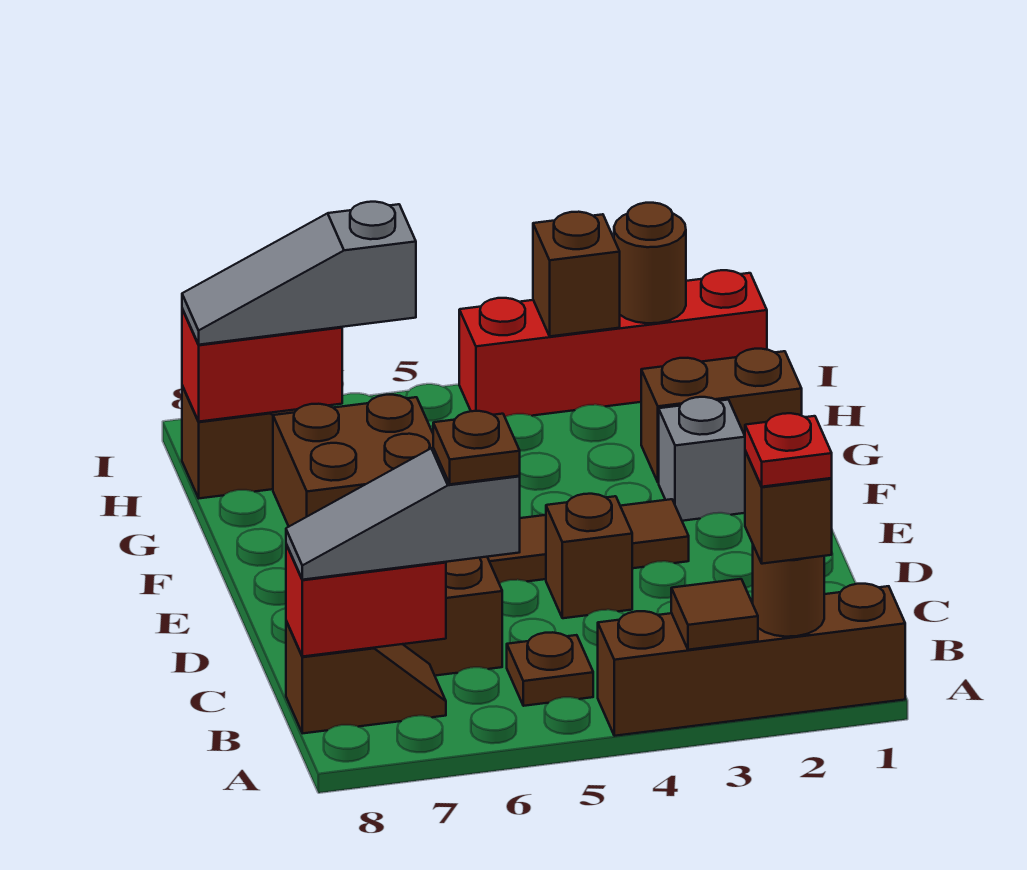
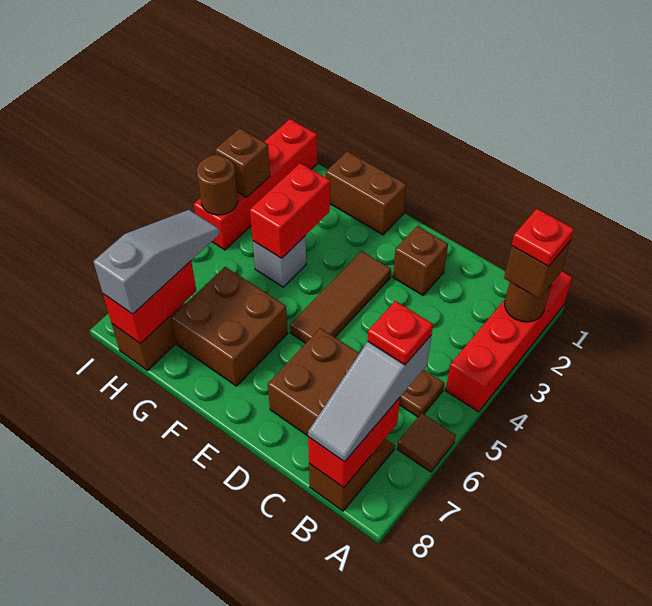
brown 1x4 brick [598,584,905,736] -> red 1x4 brick [446,271,572,412]
brown 1x1 tile [671,579,758,650] -> brown 1x1 tile moved to [397,413,456,472]
brown 1x1 plate [433,411,520,484] -> red 1x1 plate [368,301,433,365]
brown 1x1 brick [546,494,632,618] -> brown 1x1 brick moved to [393,226,448,295]
grey 1x1 brick [659,397,745,521] -> grey 1x1 brick moved to [253,236,306,287]
brown 1x2 brick [641,349,802,482] -> brown 1x2 brick turned to [326,151,406,235]
none -> red 1x2 brick [250,163,330,258]
grey 1x3 slope [182,202,416,345] -> grey 1x3 slope turned to [93,210,219,314]
brown 1x1 round brick [614,203,686,323] -> brown 1x1 round brick moved to [197,155,238,215]

